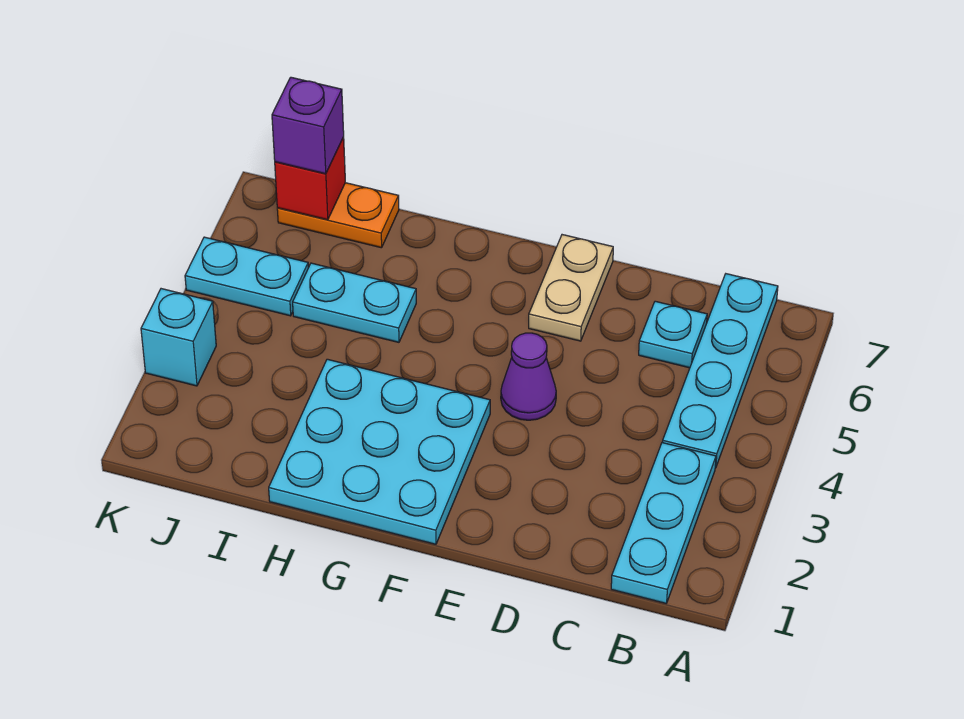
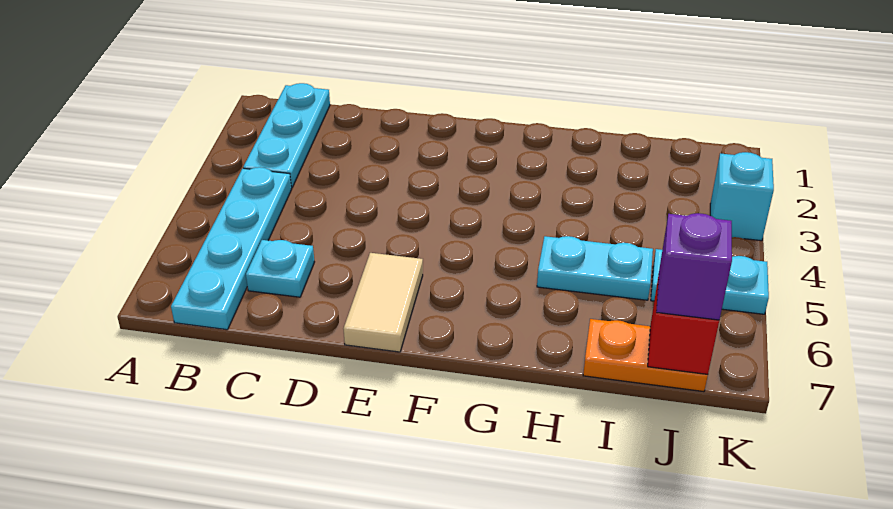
purple 1x1 cone [501,333,556,420] -> none
tan 1x2 plate [529,235,613,341] -> tan 1x2 tile [343,253,423,352]
cyan 3x3 plate [269,359,490,544] -> none

